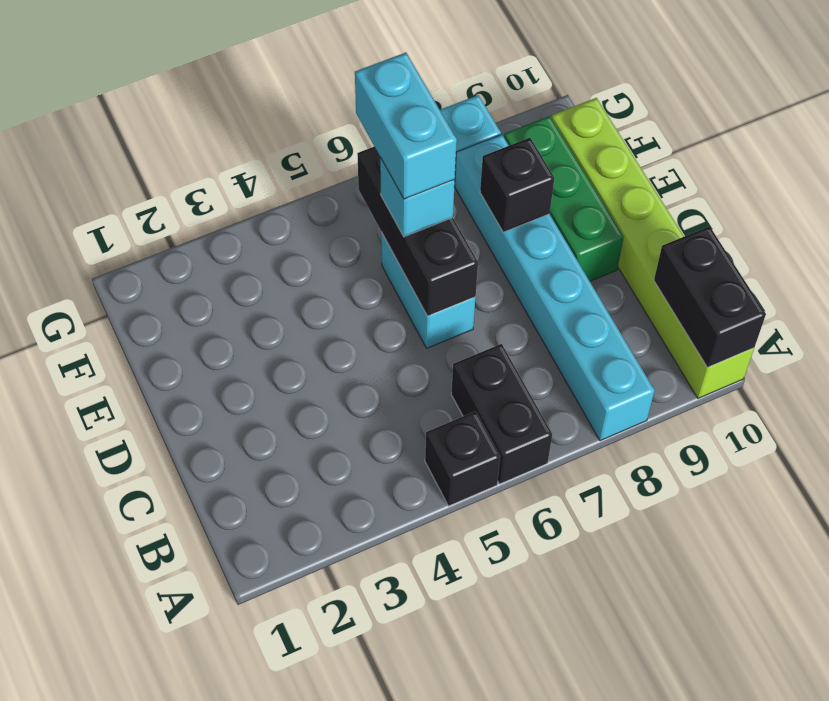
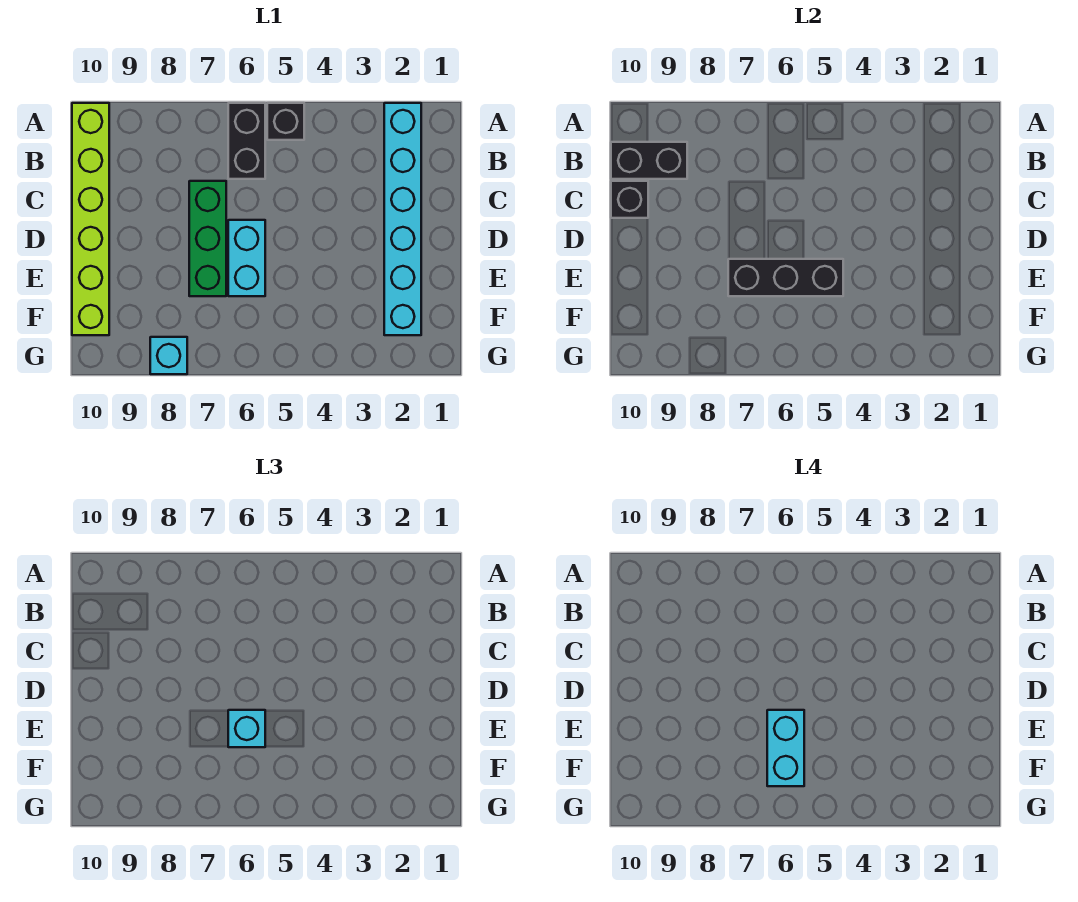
cyan 1x6 brick [455,135,655,441] -> cyan 1x6 brick moved to [384,103,421,335]
black 1x2 brick [654,226,766,368] -> black 1x2 brick turned to [611,142,687,179]
black 1x3 brick [357,147,478,316] -> black 1x3 brick turned to [728,259,843,296]
green 1x3 brick [504,116,624,281] -> green 1x3 brick moved to [189,181,226,296]
black 1x1 brick [480,138,554,232] -> black 1x1 brick moved to [611,181,648,218]

